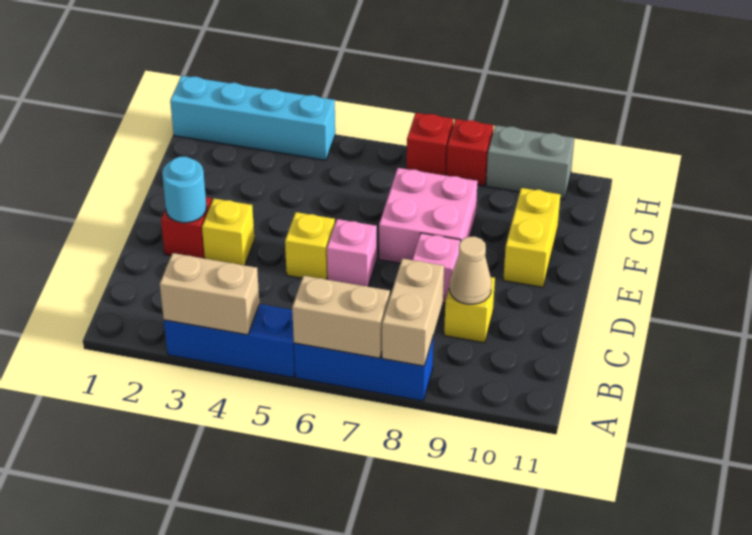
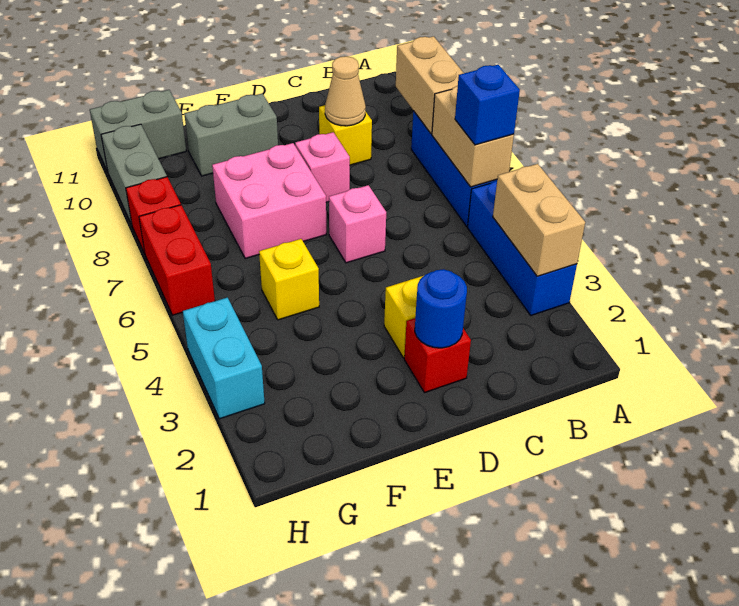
none -> blue 1x1 brick [455,65,520,145]
tan 1x2 brick [382,258,444,366] -> tan 1x2 brick turned to [396,36,464,134]
cyan 1x1 round brick [162,157,206,223] -> blue 1x1 round brick [415,269,467,348]
yellow 1x1 brick [285,212,335,280] -> yellow 1x1 brick moved to [259,239,319,320]
yellow 1x2 brick [503,188,560,287] -> grey 1x2 brick [184,94,278,176]
none -> grey 1x2 brick [90,90,186,172]
cyan 1x4 brick [170,76,335,160] -> cyan 1x2 brick [183,297,265,419]
red 1x1 brick [407,113,453,175] -> red 1x2 brick [139,205,215,315]

